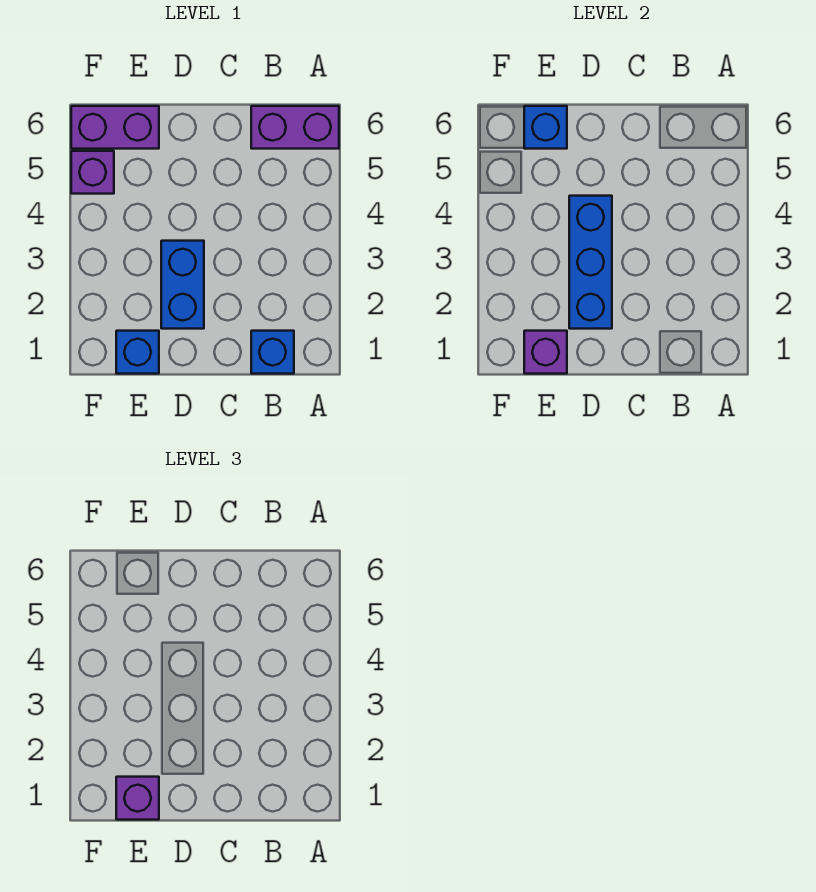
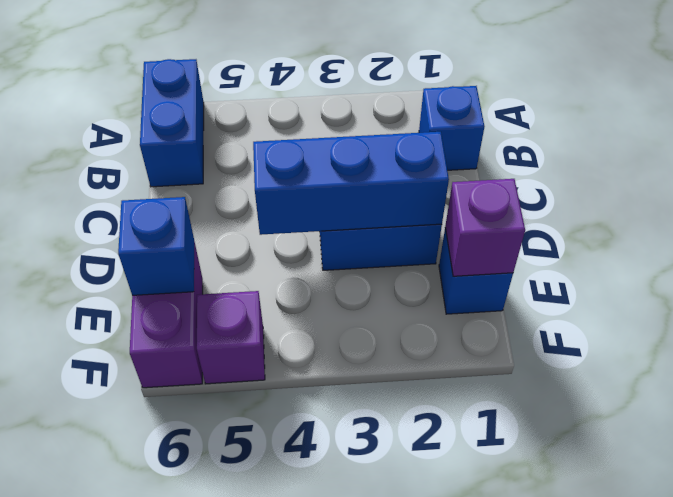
purple 1x2 brick [251,106,339,149] -> blue 1x2 brick [140,59,204,187]
purple 1x1 brick [116,777,159,820] -> none

